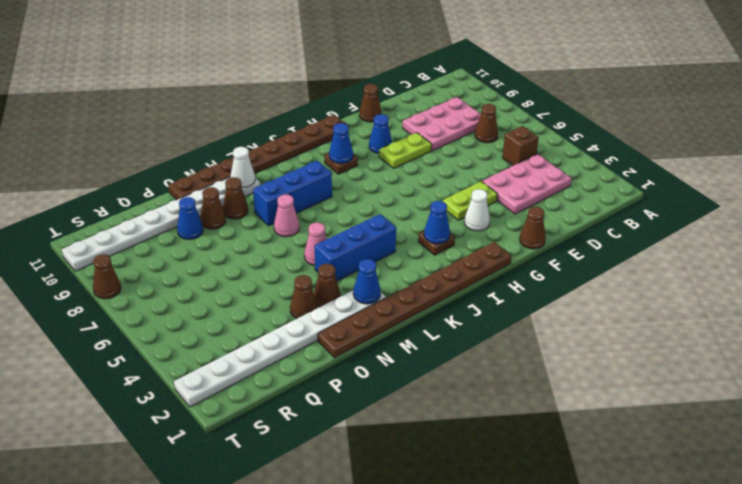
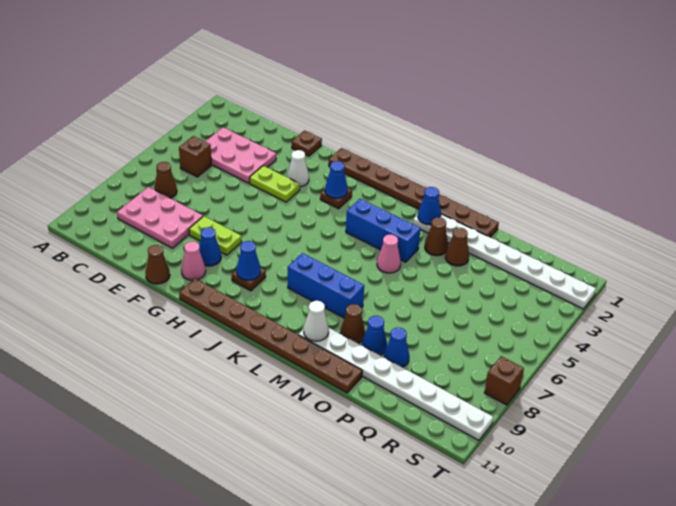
brown 1x1 cone [520,207,546,249] -> brown 1x1 plate [292,131,322,156]
pink 1x1 cone [274,194,299,237] -> pink 1x1 cone moved to [181,241,206,280]
brown 1x1 cone [200,187,226,229] -> blue 1x1 cone [362,316,387,355]
brown 1x1 cone [93,254,121,299] -> brown 1x1 brick [485,356,524,405]

